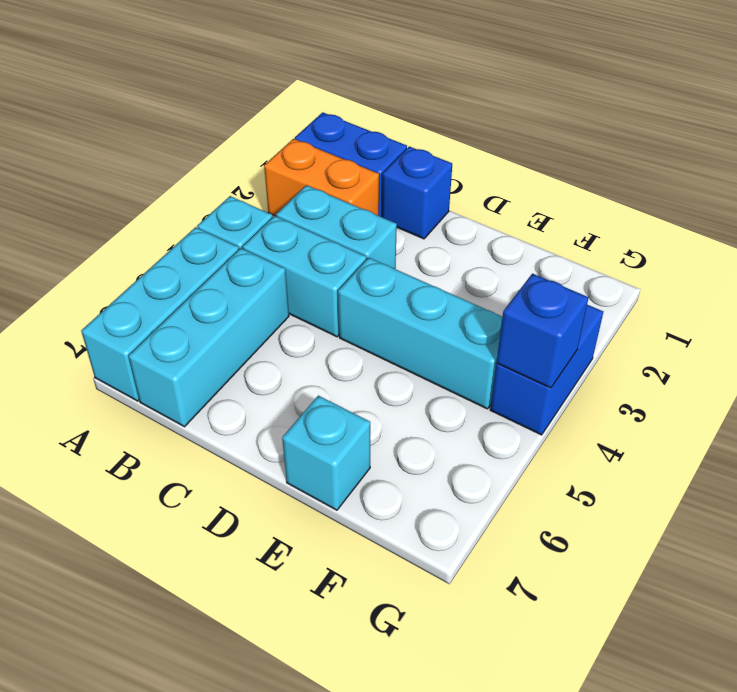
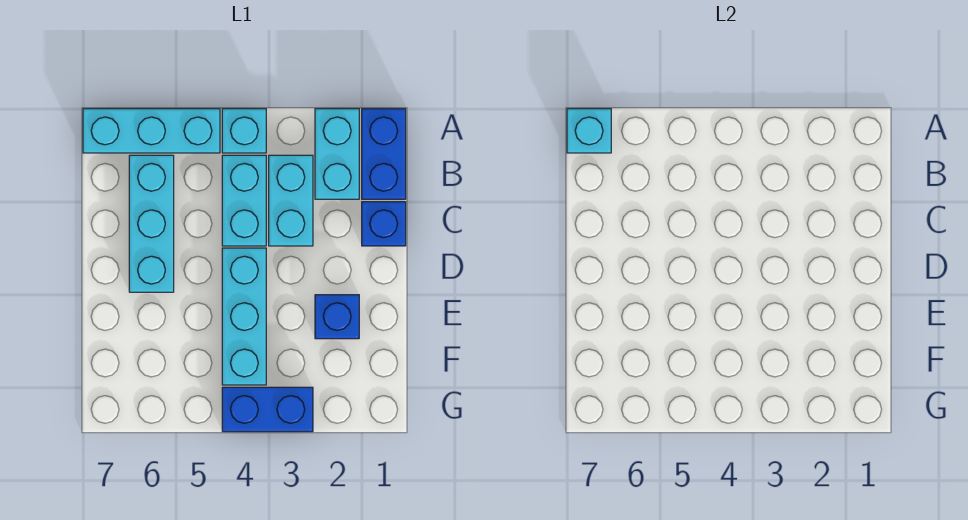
orange 1x2 brick [264,139,379,216] -> cyan 1x2 brick [315,109,359,199]
cyan 1x3 brick [129,248,289,427] -> cyan 1x3 brick turned to [129,155,174,292]
cyan 1x1 brick [282,396,370,510] -> cyan 1x1 brick moved to [567,109,611,153]
blue 1x1 brick [496,274,589,388] -> blue 1x1 brick moved to [315,295,359,339]

